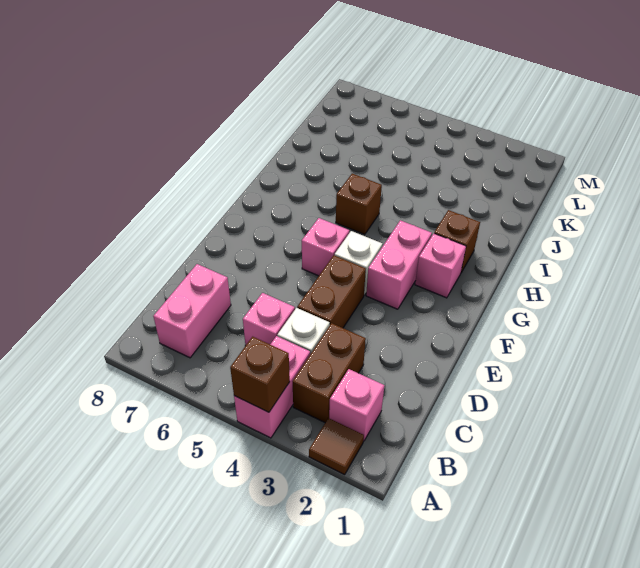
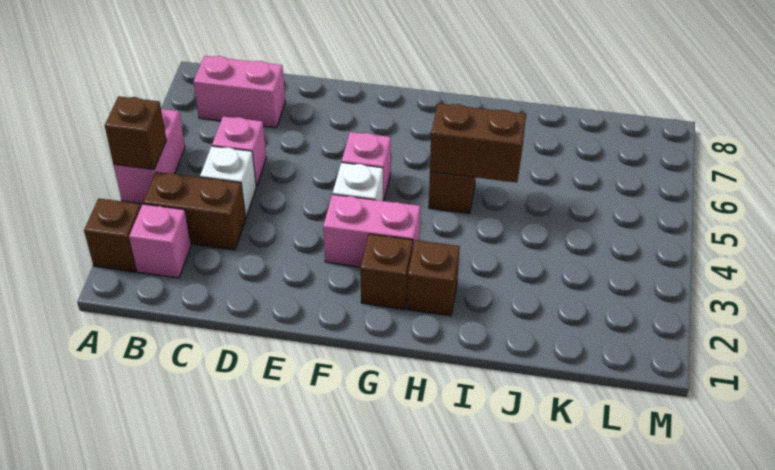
brown 1x1 tile [309,418,364,475] -> brown 1x1 brick [84,198,141,272]
pink 1x2 brick [234,336,310,438] -> pink 1x2 brick turned to [114,109,185,204]
brown 1x2 brick [297,255,366,328] -> brown 1x2 brick moved to [430,103,526,183]
pink 1x1 brick [415,234,466,298] -> brown 1x1 brick [360,234,413,309]

